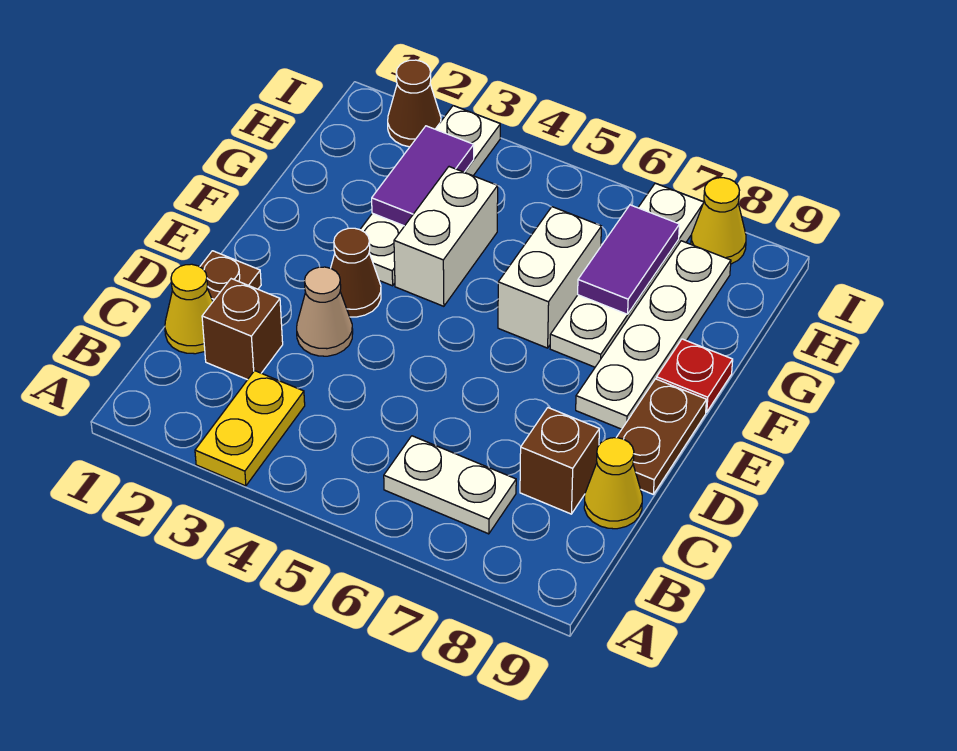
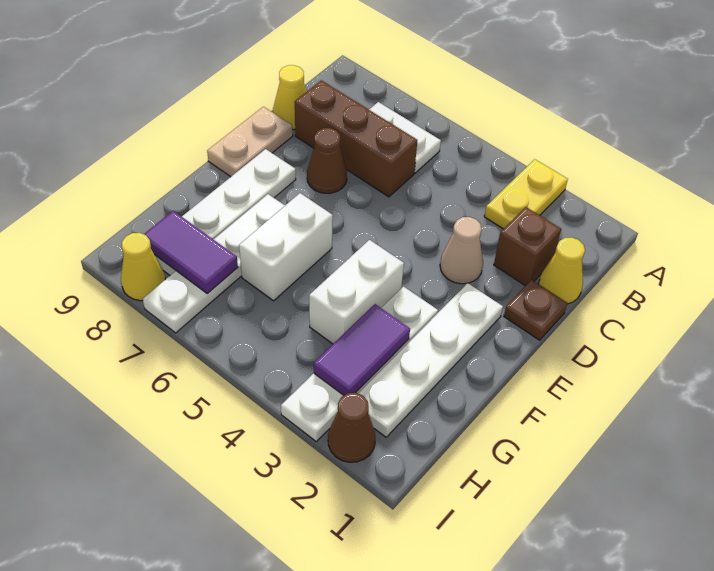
brown 1x1 brick [520,408,599,514] -> brown 1x3 brick [295,80,418,197]
brown 1x2 plate [616,379,706,494] -> tan 1x2 plate [207,107,293,177]
none -> white 1x4 plate [358,283,503,437]
brown 1x1 cone [331,228,381,317] -> brown 1x1 cone moved to [307,128,347,193]
red 1x1 plate [657,339,733,412] -> none
purple 1x2 tile [578,205,679,314] -> purple 1x2 tile turned to [144,211,238,294]

